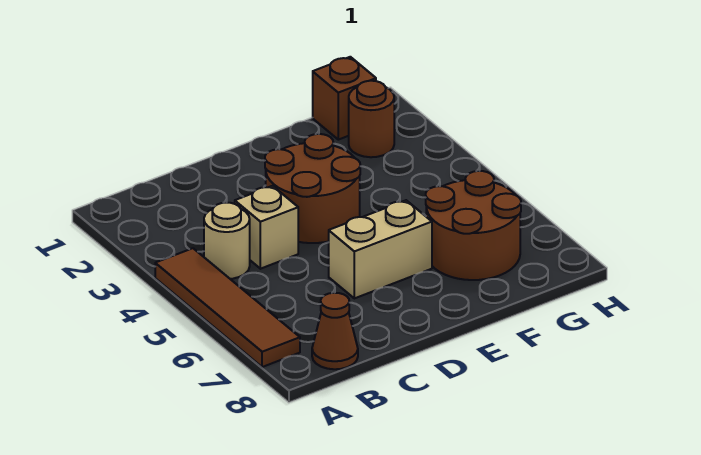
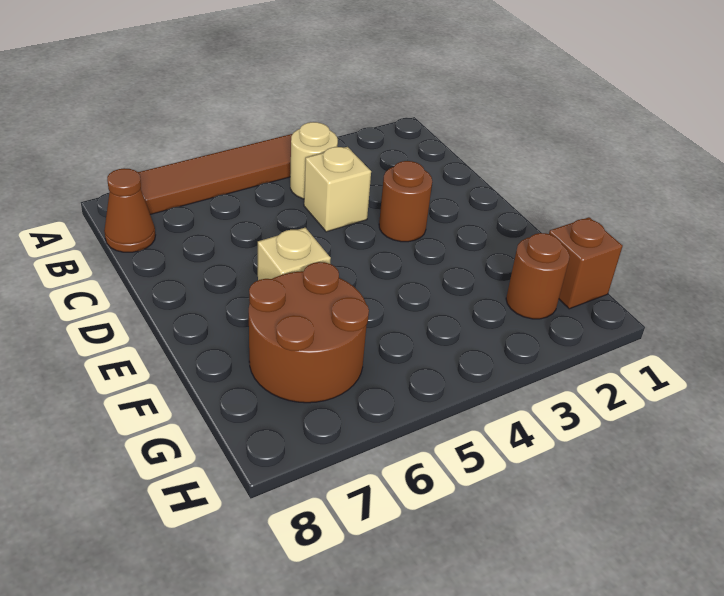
brown 2x2 round brick [265,134,360,243] -> brown 1x1 round brick [379,161,432,242]
tan 1x2 brick [329,200,432,298] -> tan 1x1 brick [258,228,331,280]

